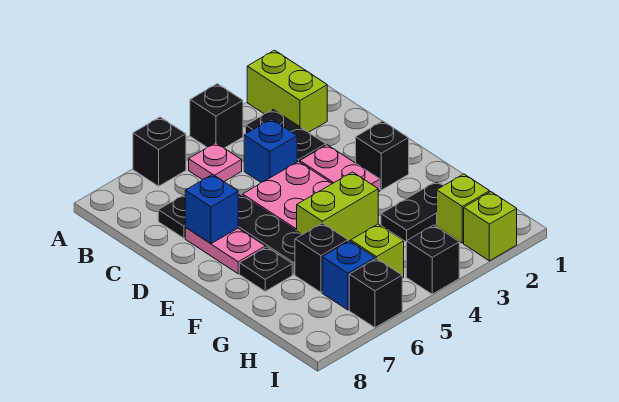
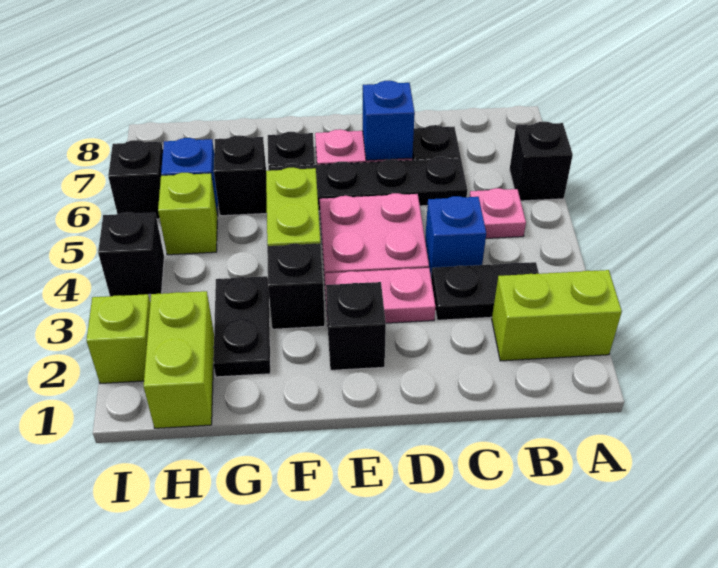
black 1x1 brick [190,84,243,148] -> black 1x1 brick moved to [267,243,325,329]
lime 1x1 brick [437,174,490,243] -> lime 1x2 brick [143,291,214,428]

